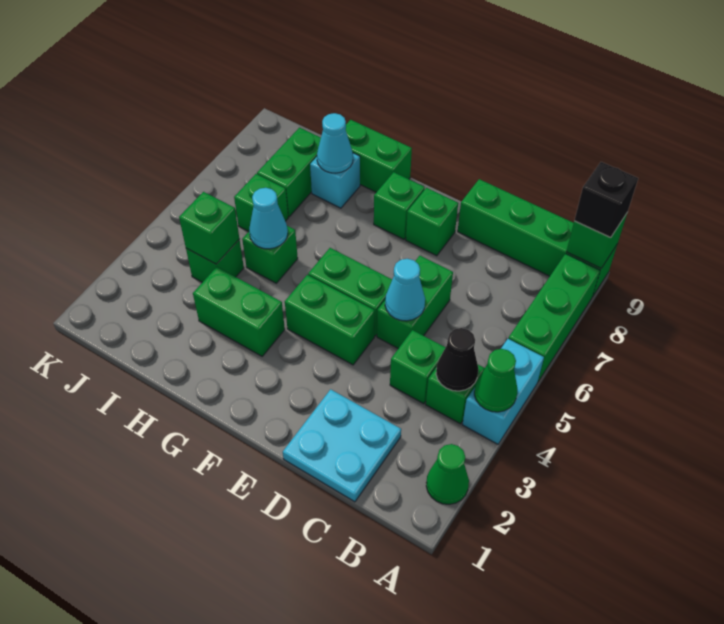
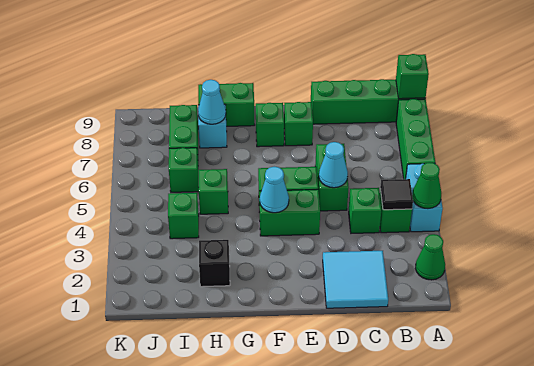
black 1x1 brick [574,162,638,238] -> black 1x1 brick moved to [199,240,230,287]
black 1x1 cone [436,328,478,391] -> black 1x1 tile [380,179,413,210]
cyan 2x2 plate [283,389,401,502] -> cyan 2x2 tile [323,251,388,308]
green 1x2 brick [193,267,285,356] -> none
cyan 1x1 cone [249,188,288,249] -> cyan 1x1 cone moved to [260,167,289,213]
green 1x1 brick [179,192,239,264] -> none

